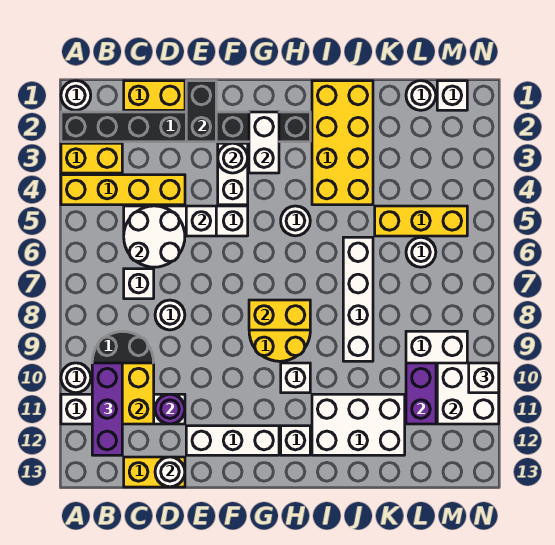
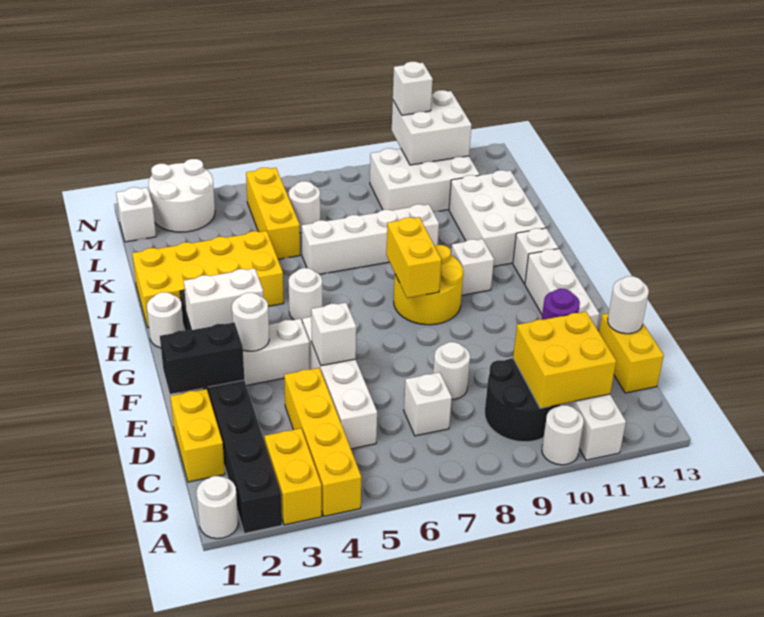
purple 1x3 brick [92,363,122,455] -> none
white 2x2 round brick [124,206,185,267] -> white 2x2 round brick moved to [149,159,215,232]
white 1x1 round brick [406,81,436,110] -> white 1x1 round brick moved to [147,292,184,348]
purple 1x2 brick [406,363,436,424] -> none

